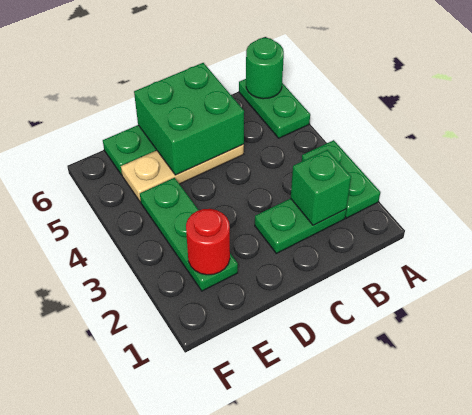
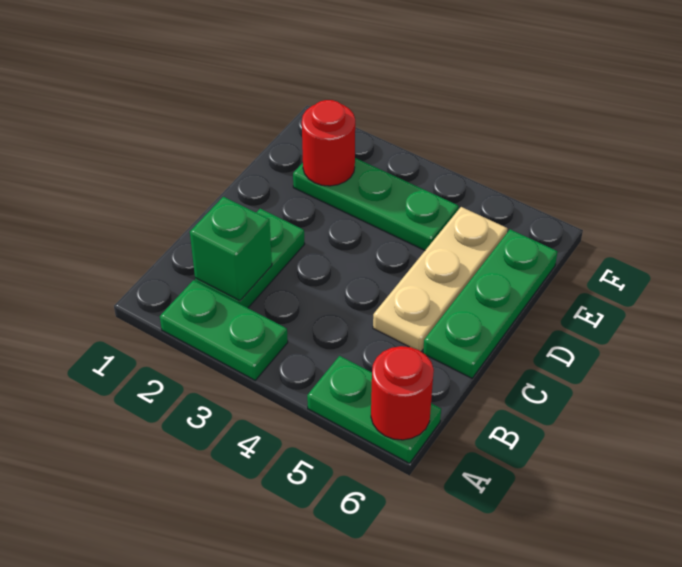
green 1x1 round brick [246,38,284,99] -> red 1x1 round brick [371,346,434,440]
green 2x2 brick [134,63,244,175] -> none

